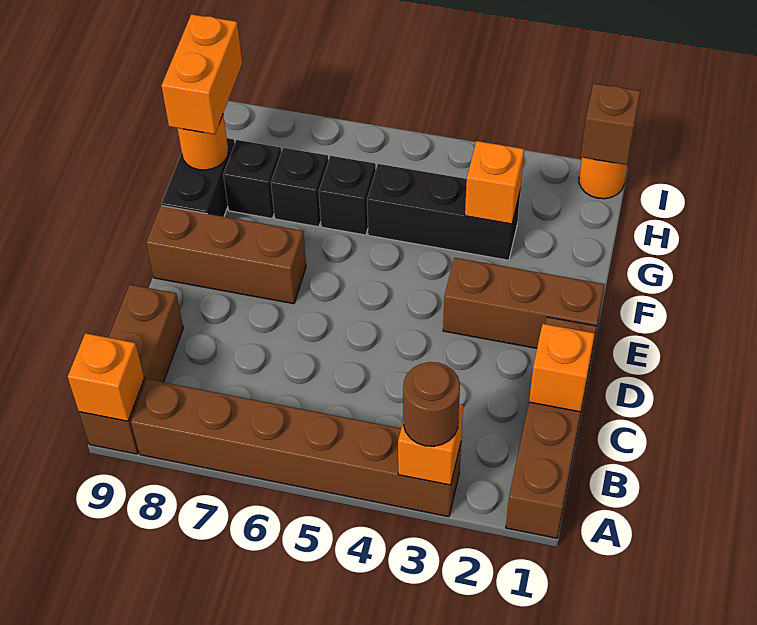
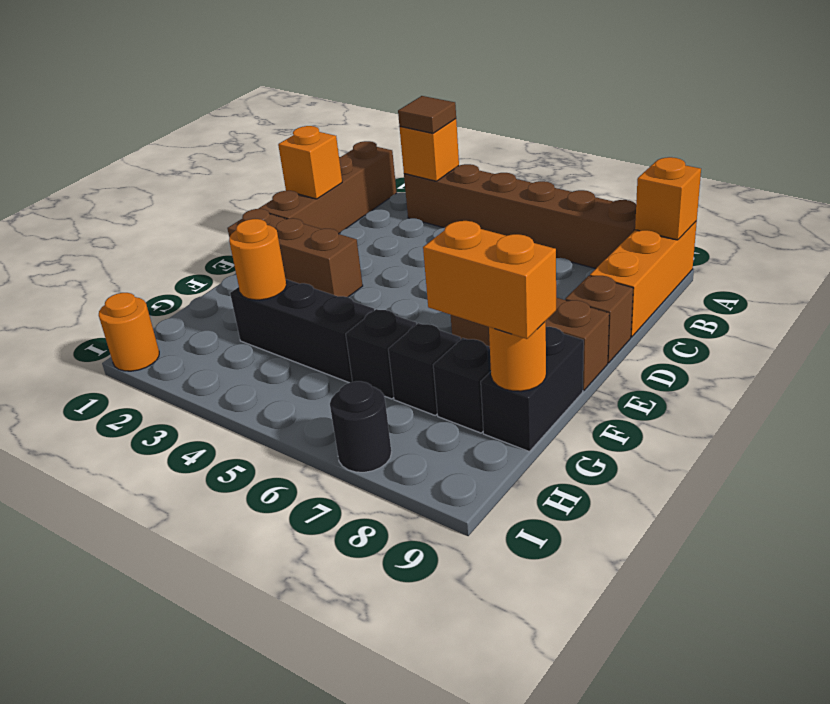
brown 1x1 round brick [403,362,460,446] -> brown 1x1 tile [398,96,456,133]
brown 1x3 brick [79,285,183,454] -> orange 1x3 brick [590,221,697,337]
orange 1x1 brick [465,141,524,224] -> orange 1x1 round brick [229,219,286,300]
orange 1x2 brick [162,14,242,134] -> orange 1x2 brick turned to [423,221,556,339]
brown 1x1 brick [581,84,640,165] -> brown 1x1 brick moved to [565,276,633,363]
none -> black 1x1 round brick [330,381,391,472]

